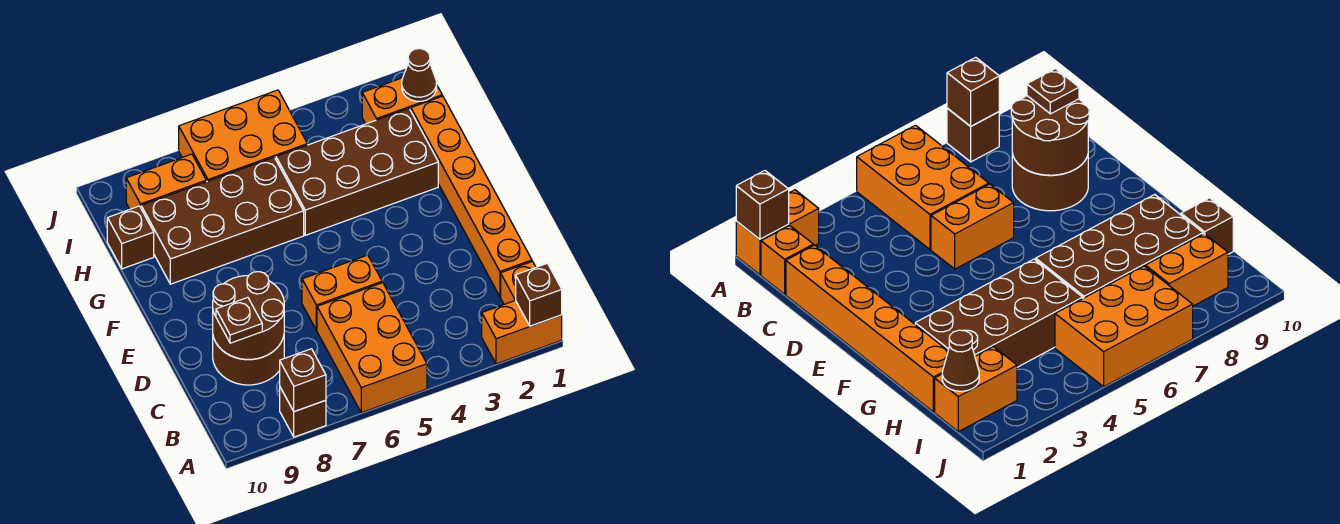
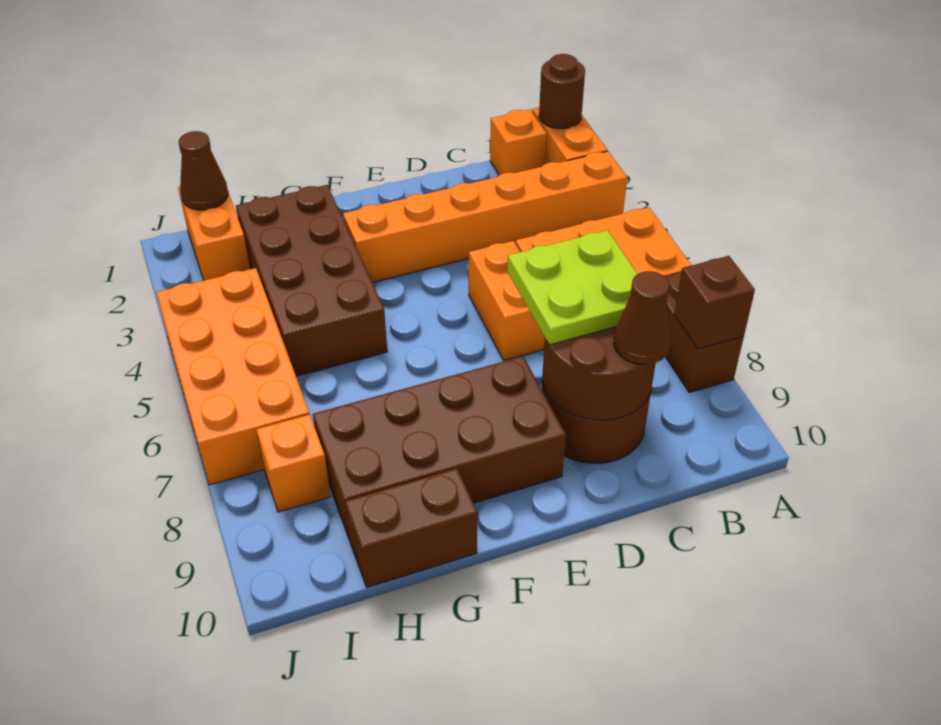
brown 1x1 brick [516,263,562,326] -> brown 1x1 round brick [539,54,585,129]
brown 1x1 brick [280,388,326,437] -> brown 1x2 brick [665,272,744,393]
orange 1x6 brick [411,96,532,297] -> orange 1x6 brick moved to [343,151,627,283]
none -> lime 2x2 plate [507,230,637,345]
brown 1x1 plate [216,297,262,343] -> brown 1x1 cone [614,271,671,365]
brown 2x4 brick [141,157,304,284] -> brown 2x4 brick turned to [313,357,566,540]
brown 1x1 brick [107,206,154,269] -> brown 1x2 brick [345,469,477,587]
orange 2x3 brick [179,90,307,182] -> orange 2x4 brick [156,268,309,485]
orange 1x2 brick [126,154,206,209] -> orange 1x1 brick [256,414,331,512]

